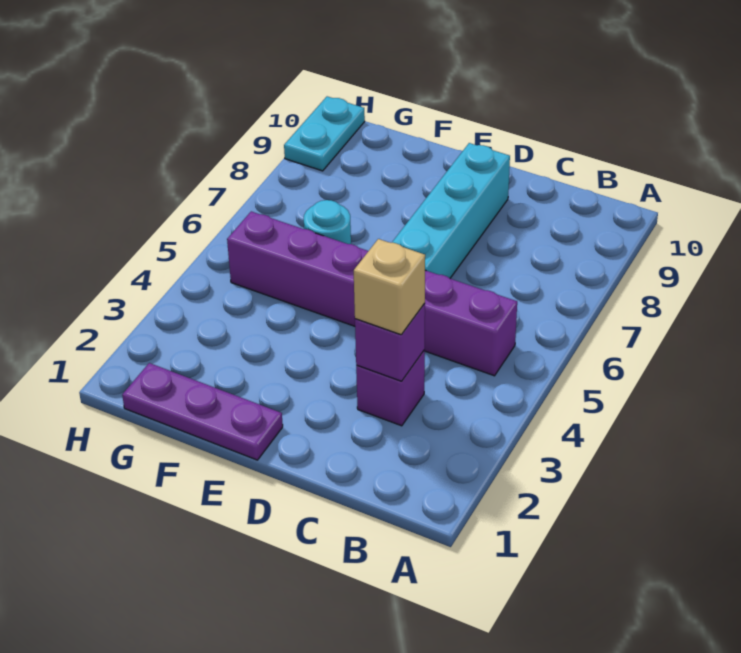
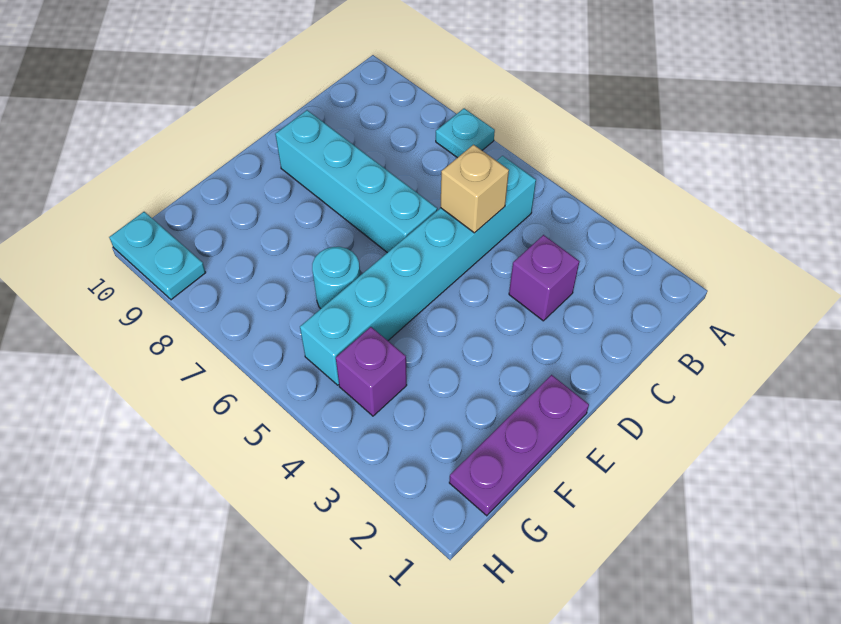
none -> cyan 1x1 plate [436,108,495,158]
purple 1x6 brick [227,211,517,376] -> cyan 1x6 brick [300,156,536,385]
purple 1x1 brick [355,303,425,381] -> purple 1x1 brick moved to [336,327,407,416]
tan 1x1 brick [354,239,425,335] -> tan 1x1 brick moved to [440,145,509,233]

